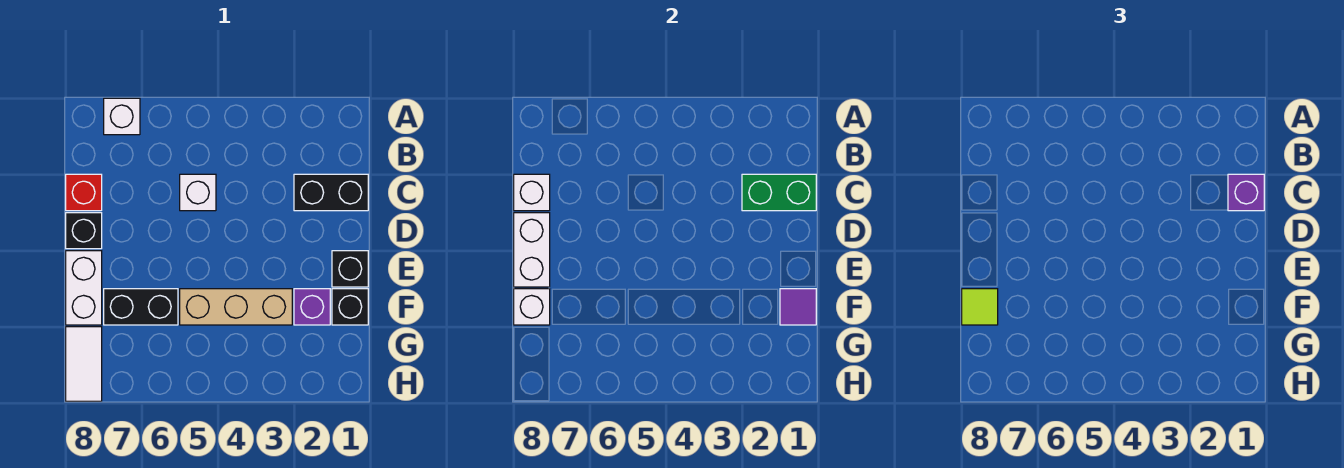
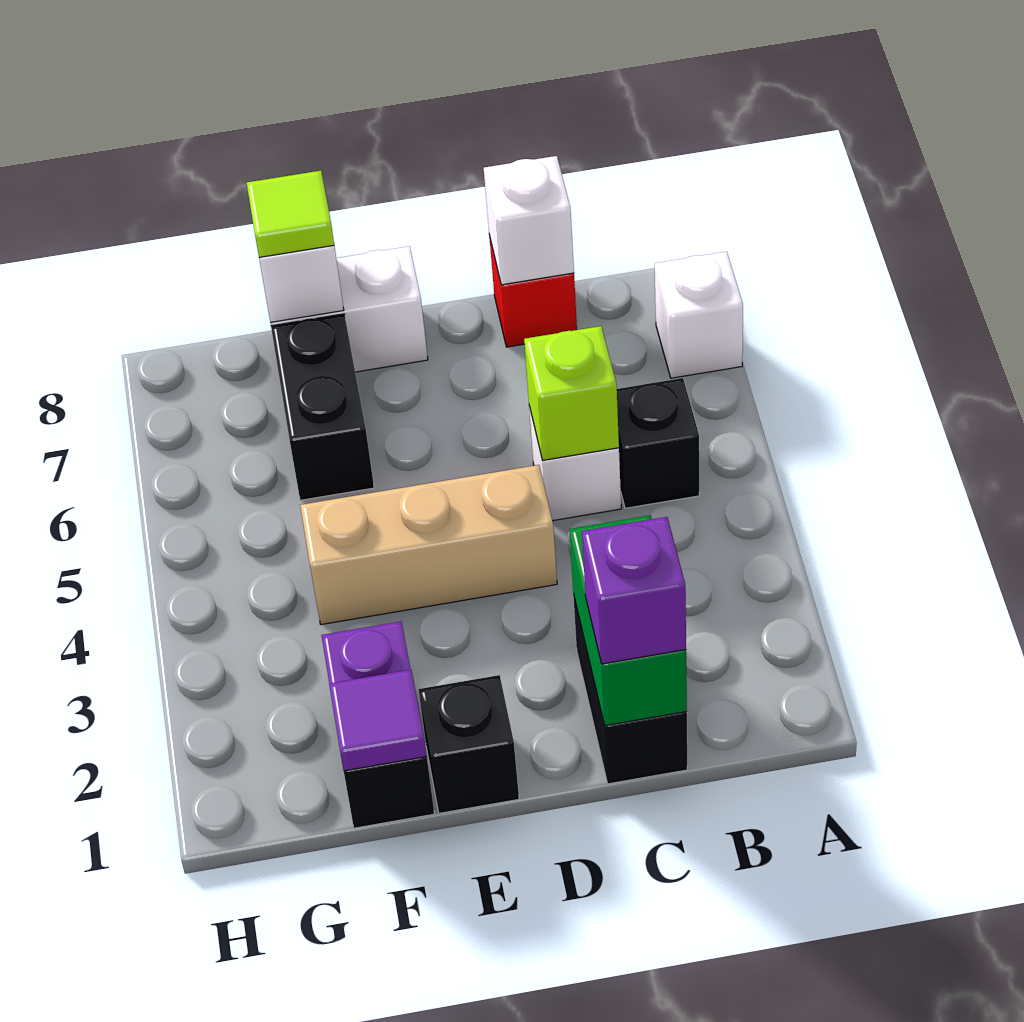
none -> lime 1x1 brick [524,326,619,461]
black 1x1 brick [66,213,102,249] -> black 1x1 brick moved to [617,378,699,508]
white 1x2 brick [514,213,550,287] -> none
tan 1x3 brick [180,289,292,325] -> tan 1x3 brick turned to [300,465,557,625]
white 1x2 tile [66,327,102,401] -> none

